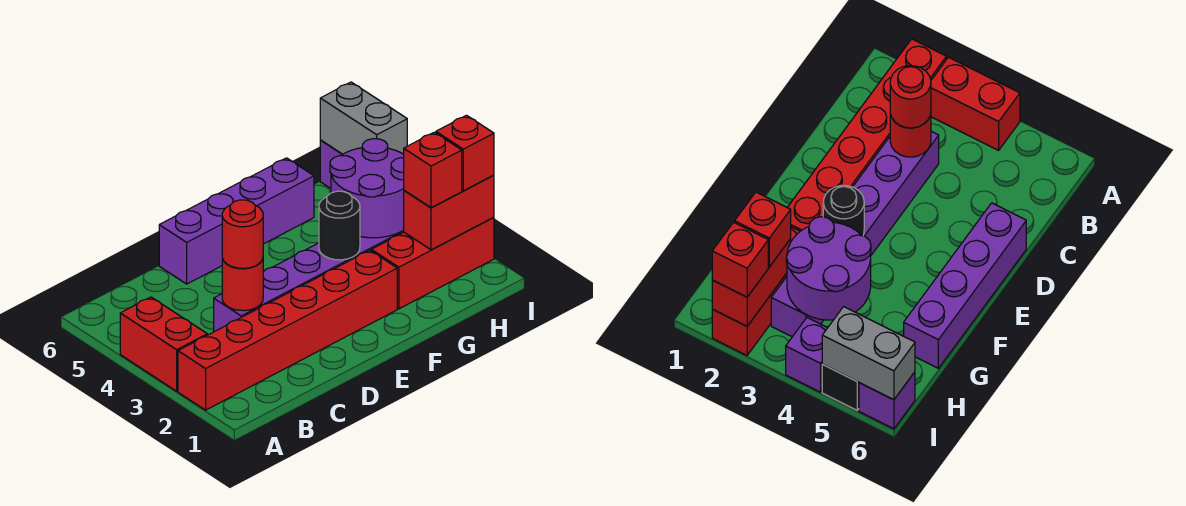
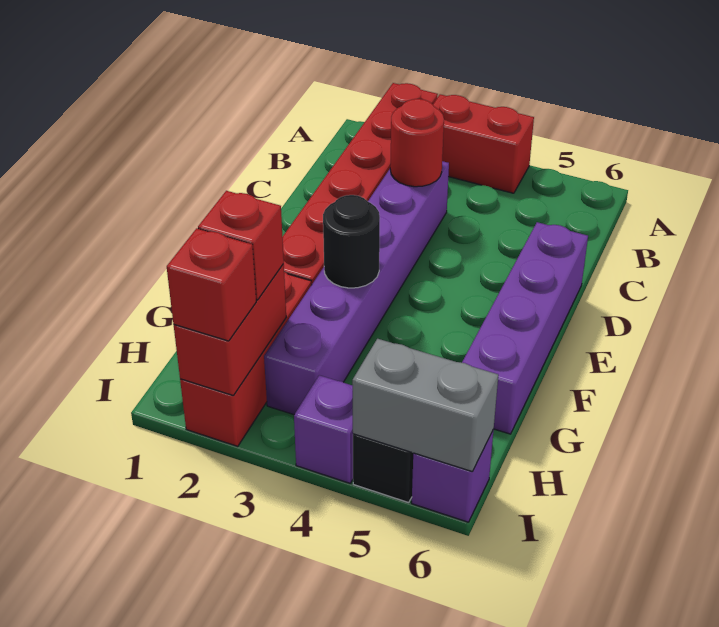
red 1x1 round brick [222,200,263,268] -> none
purple 2x2 round brick [330,139,404,238] -> none

